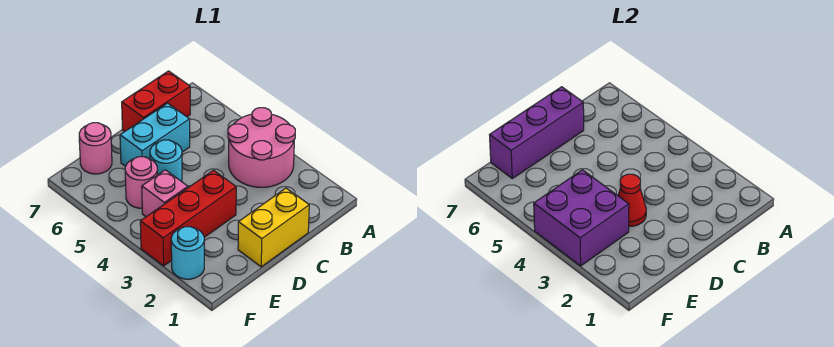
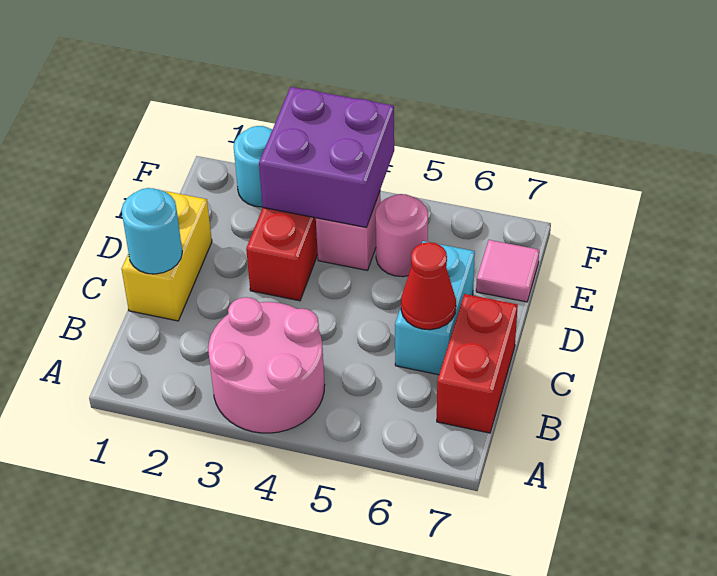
purple 1x3 brick [490,87,584,178] -> none
red 1x1 cone [618,174,646,226] -> red 1x1 cone moved to [401,242,456,330]
cyan 1x1 round brick [150,140,182,182] -> cyan 1x1 round brick moved to [121,188,182,274]
pink 1x1 round brick [79,123,112,174] -> pink 1x1 tile [476,240,539,302]

